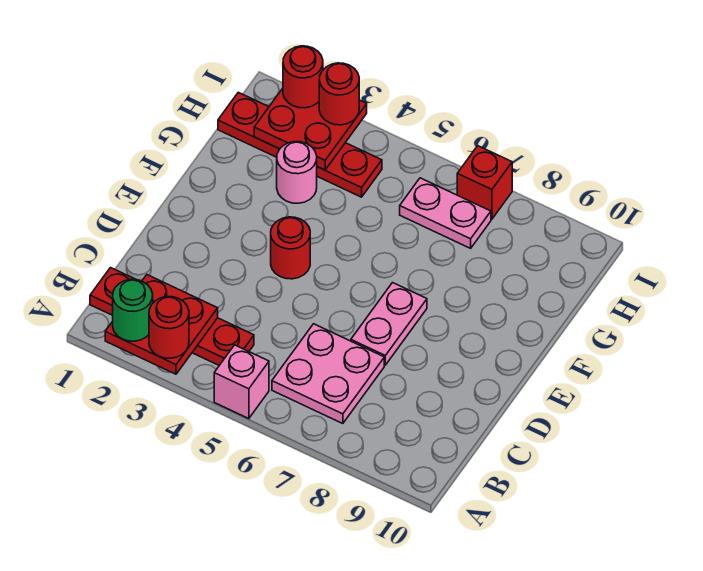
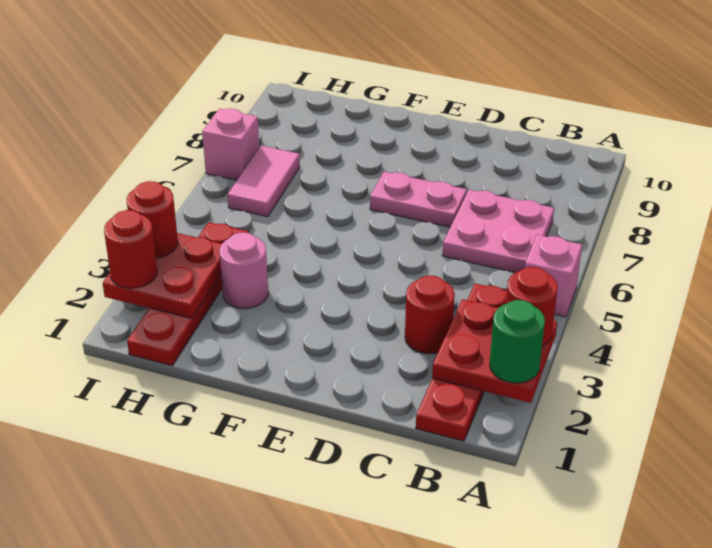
red 1x1 round brick [271,217,310,279] -> red 1x1 round brick moved to [405,276,455,354]
pink 1x2 plate [400,178,491,248] -> pink 1x2 tile [228,146,300,217]
red 1x1 brick [457,146,512,219] -> pink 1x1 brick [202,109,259,180]

